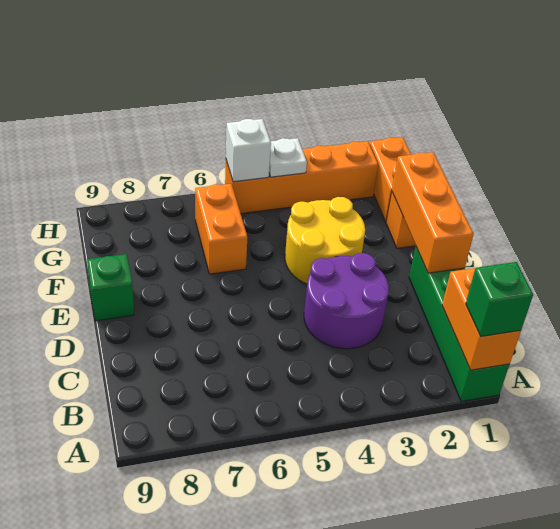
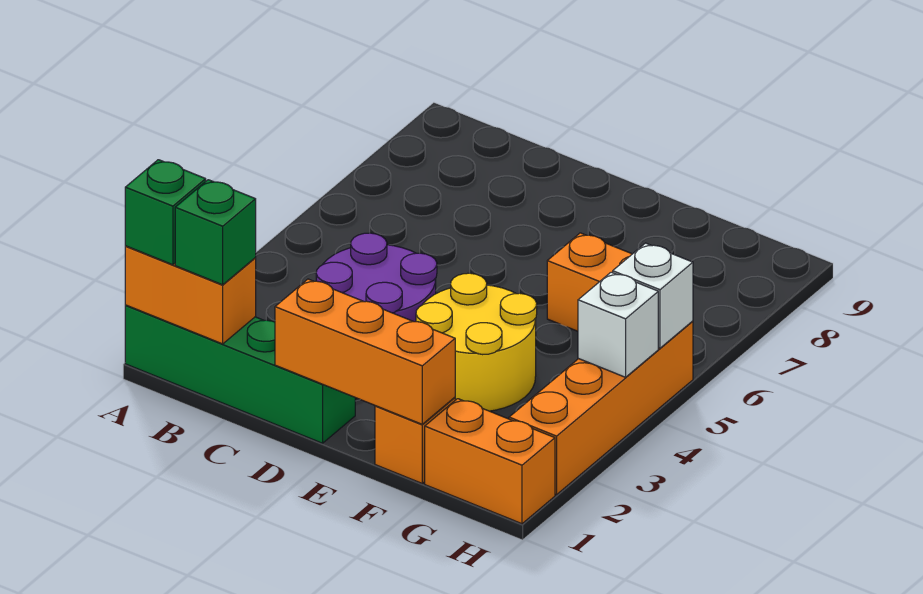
green 1x1 brick [87,254,134,321] -> green 1x1 brick moved to [175,180,256,285]
white 1x1 plate [269,138,307,177] -> white 1x1 brick [578,272,658,377]

